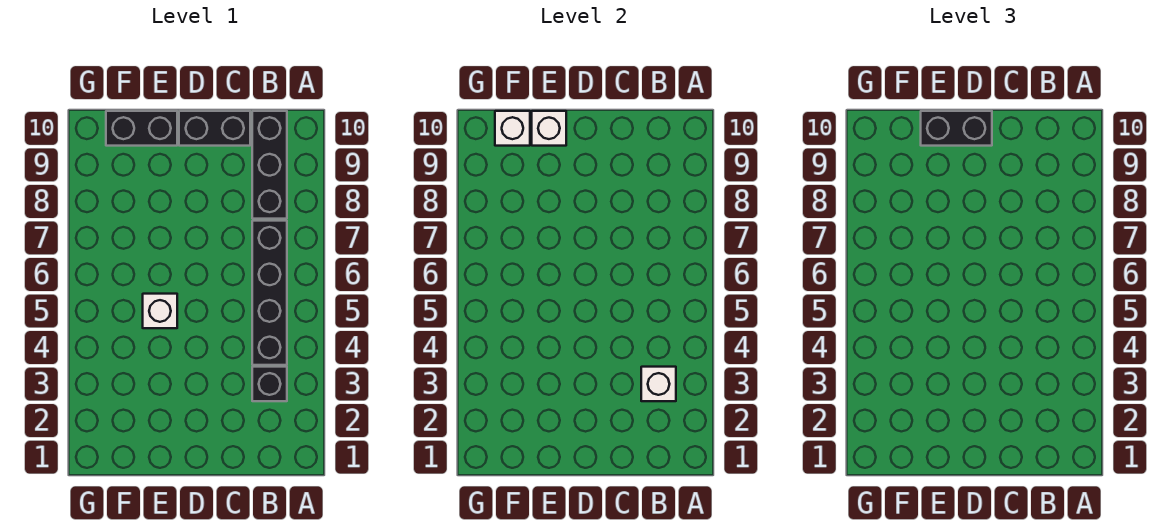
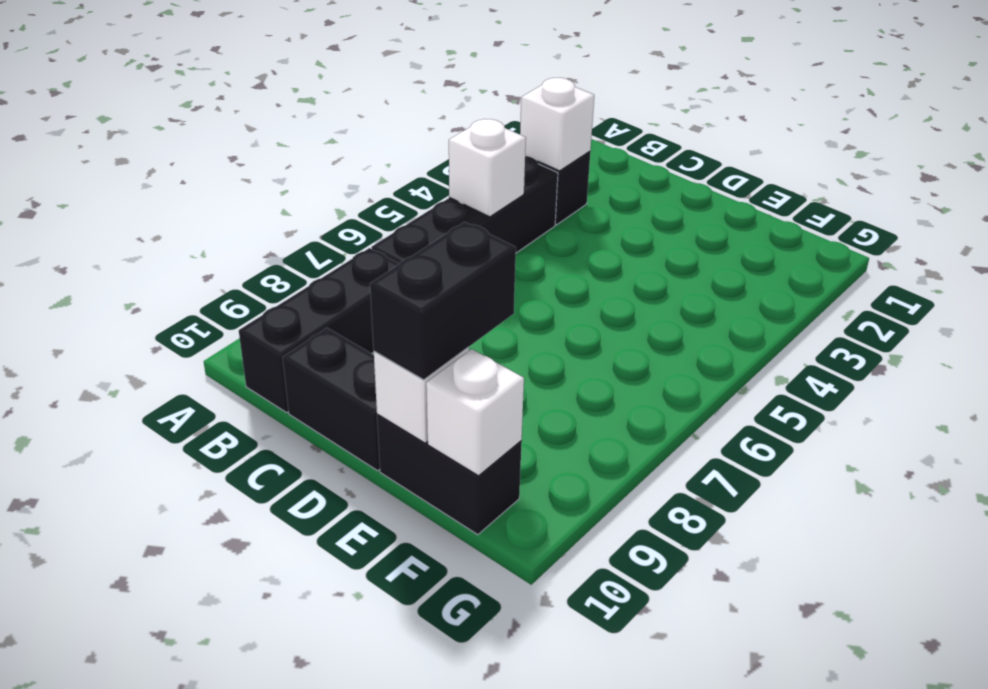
black 1x2 brick [921,111,992,146] -> black 1x2 brick turned to [370,222,516,380]
white 1x1 brick [143,294,177,328] -> white 1x1 brick moved to [449,119,526,217]

